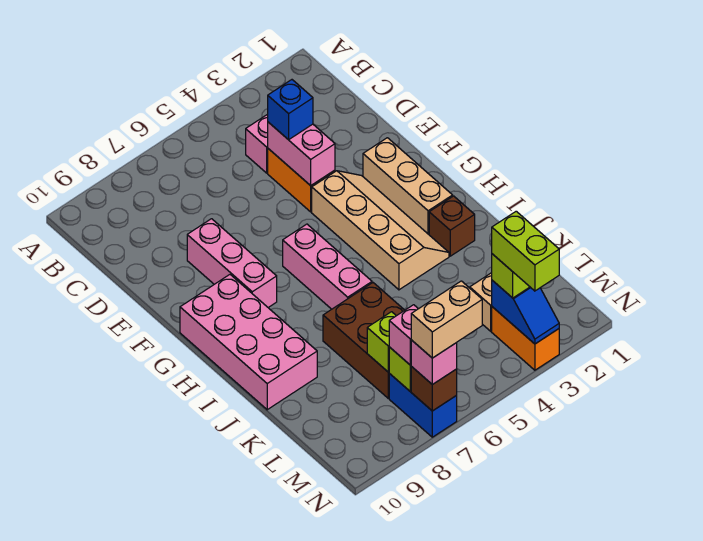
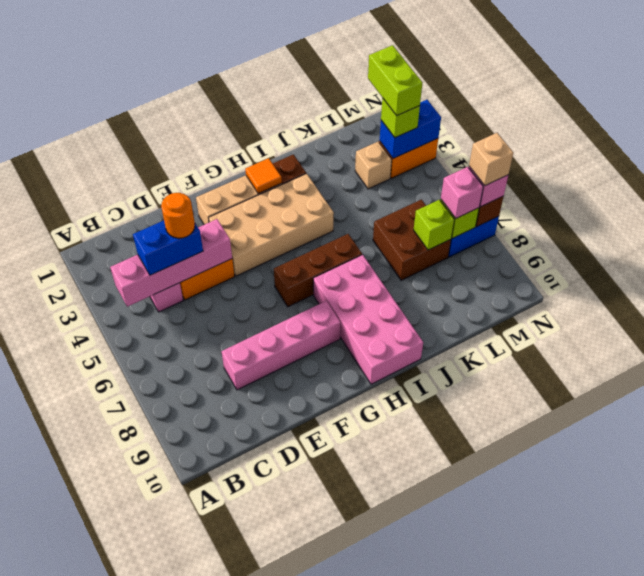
pink 1x2 brick [268,122,335,186] -> pink 1x4 brick [110,219,232,307]
blue 1x1 brick [268,80,313,140] -> blue 1x2 brick [133,221,203,275]
none -> orange 1x1 round brick [161,193,195,238]
pink 1x3 brick [187,219,277,307] -> pink 1x4 brick [221,301,341,390]
tan 2x4 slope [312,171,449,290] -> tan 2x4 brick [209,173,334,276]
pink 1x3 brick [283,224,372,309] -> brown 1x3 brick [274,234,362,307]
pink 2x4 brick [180,275,317,410] -> pink 2x4 brick turned to [313,255,423,384]
none -> orange 1x1 tile [245,158,282,194]
brown 2x3 brick [323,283,405,398] -> brown 2x2 brick [373,200,451,280]
blue 1x2 slope [492,280,559,344] -> blue 1x2 brick [380,100,441,158]
lime 1x2 brick [492,211,559,291] -> lime 1x2 brick turned to [368,45,422,116]
tan 1x2 brick [411,281,482,358] -> tan 1x1 brick [469,133,513,186]

